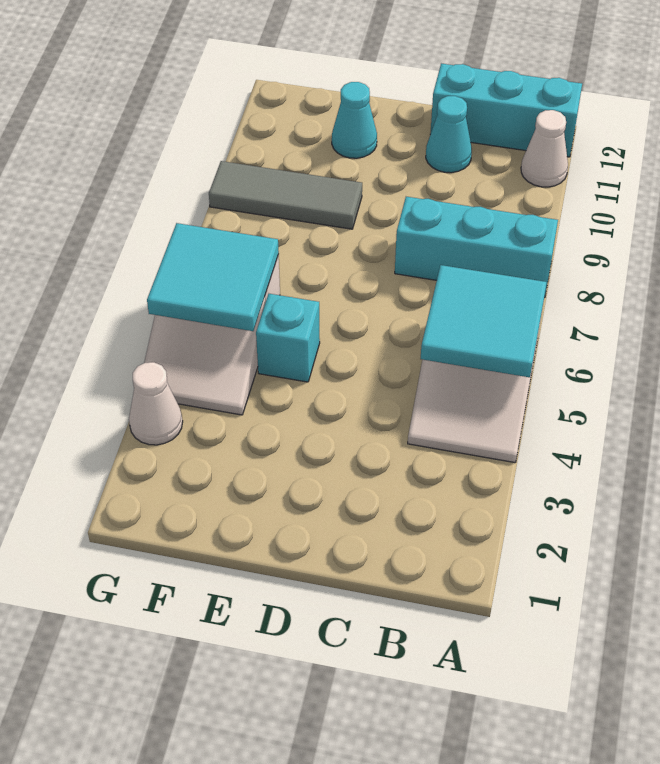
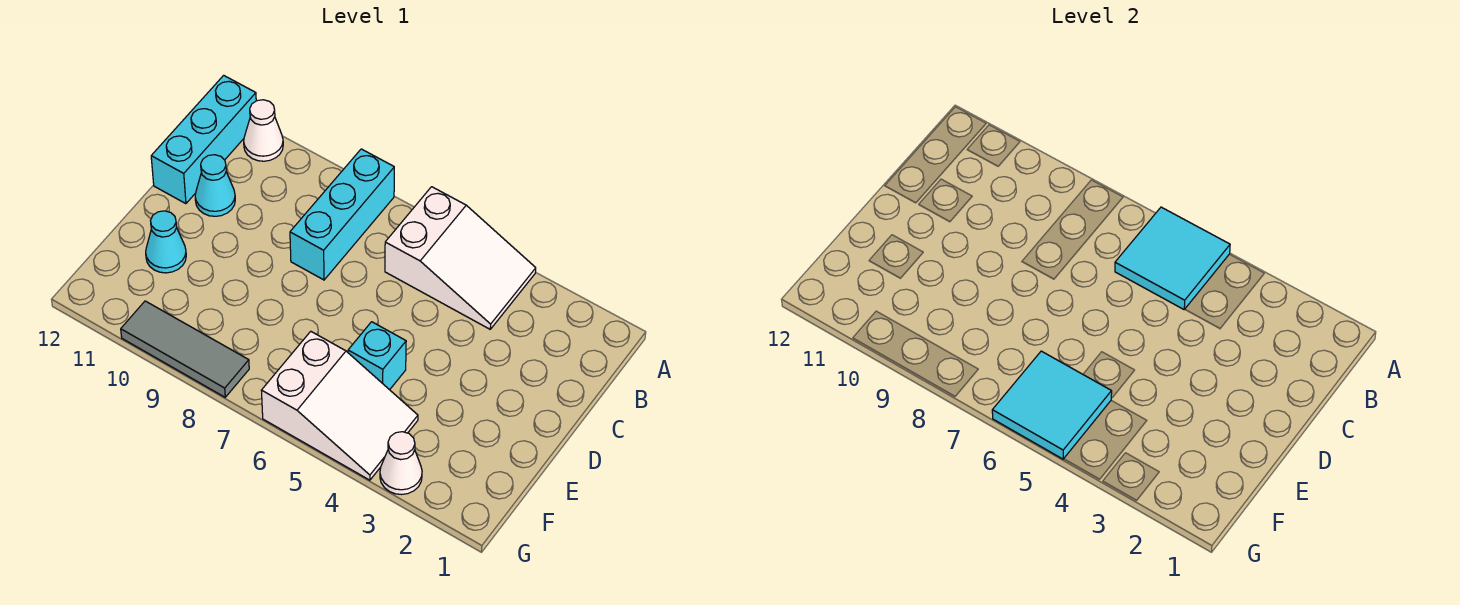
grey 1x3 tile [209,161,362,229] -> grey 1x3 tile turned to [121,301,249,397]

